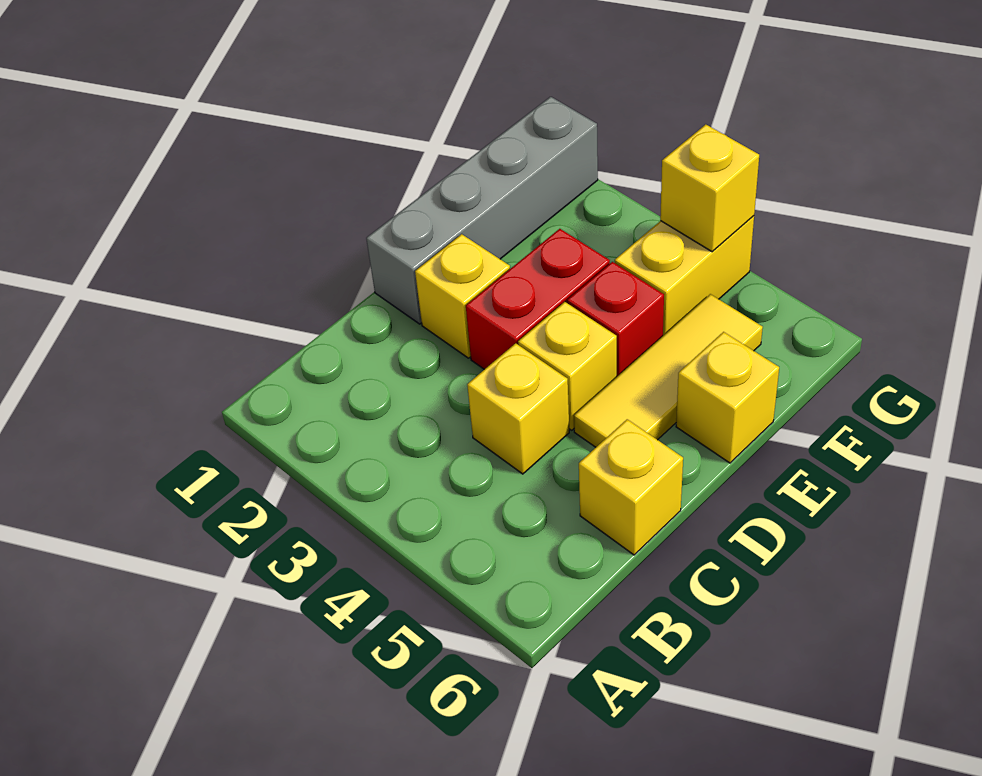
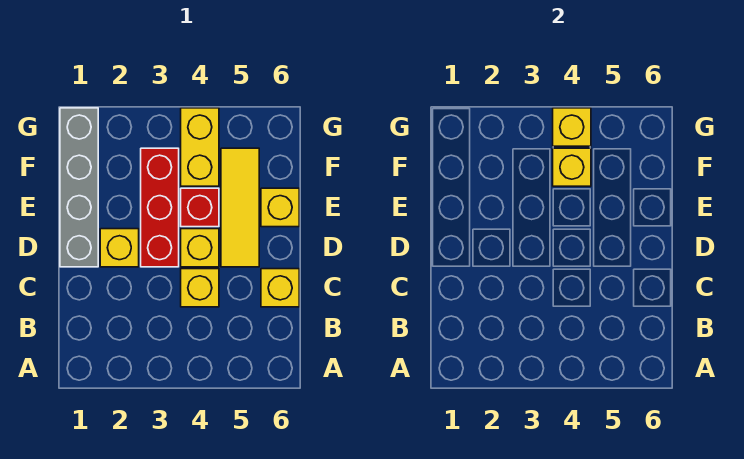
red 1x2 brick [466,229,610,369] -> red 1x3 brick [141,148,179,267]
none -> yellow 1x1 brick [553,148,591,186]

